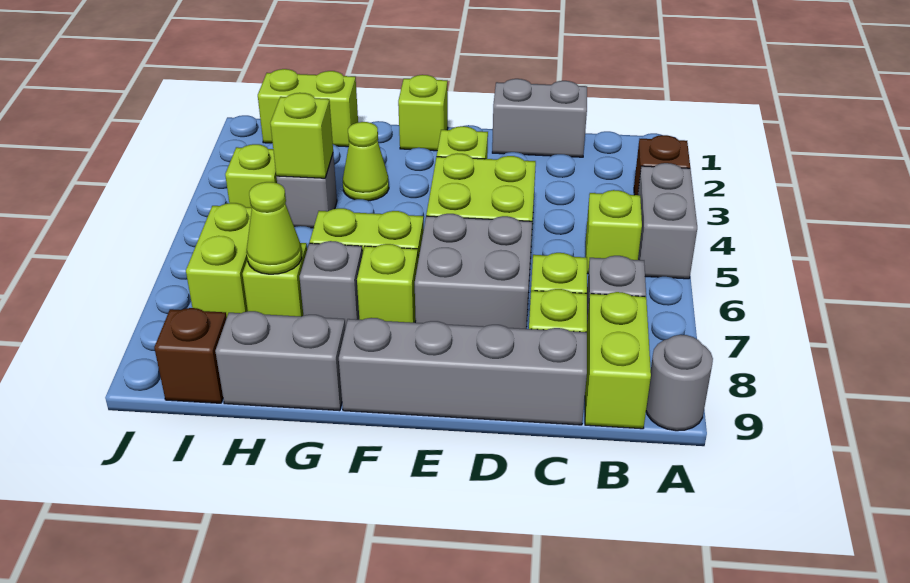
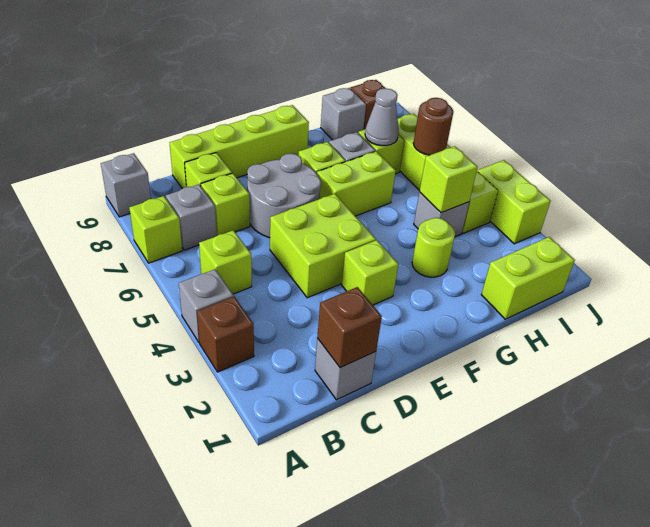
grey 1x2 brick [638,163,697,279] -> grey 1x1 brick [179,269,234,342]
grey 1x1 round brick [646,335,713,431] -> grey 1x1 brick [101,153,151,217]
lime 1x2 brick [585,292,651,429] -> lime 1x2 brick moved to [477,160,550,244]
grey 1x2 brick [492,79,587,157] -> grey 1x1 brick [315,338,376,400]
none -> brown 1x1 brick [317,287,382,368]
grey 1x4 brick [339,318,587,425] -> lime 1x4 brick [170,105,309,189]
grey 2x2 brick [415,214,532,329] -> grey 2x2 round brick [247,154,321,238]
lime 1x1 brick [398,75,448,151] -> lime 1x1 brick moved to [129,196,182,263]
lime 1x1 cone [343,122,389,201] -> lime 1x1 round brick [412,218,455,277]
grey 1x2 brick [215,311,345,411] -> grey 1x1 brick [321,88,366,140]
lime 1x1 cone [246,182,302,274] -> grey 1x1 cone [365,88,399,146]
none -> brown 1x1 round brick [413,98,453,155]

